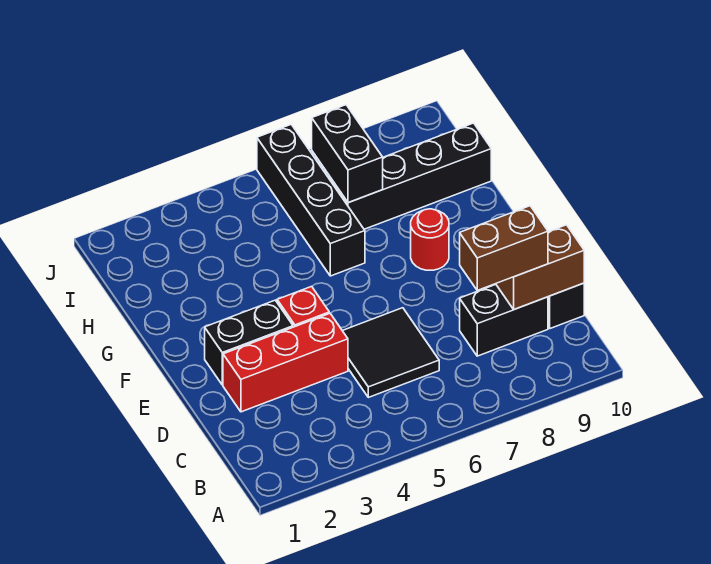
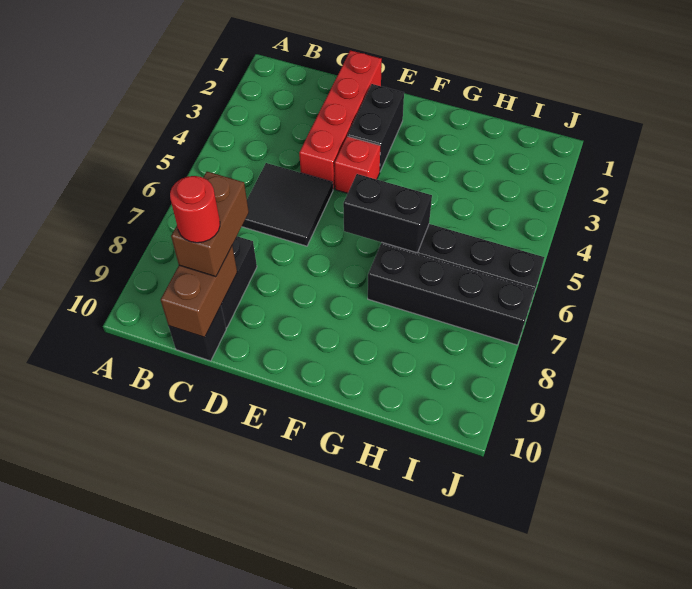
red 1x3 brick [223,313,348,412] -> red 1x4 brick [299,50,382,189]
red 1x1 round brick [411,209,449,270] -> red 1x1 round brick moved to [170,176,220,243]
black 1x4 brick [330,123,491,229] -> black 1x4 brick turned to [368,244,534,345]
black 1x2 brick [312,105,383,203] -> black 1x2 brick moved to [343,174,432,253]

